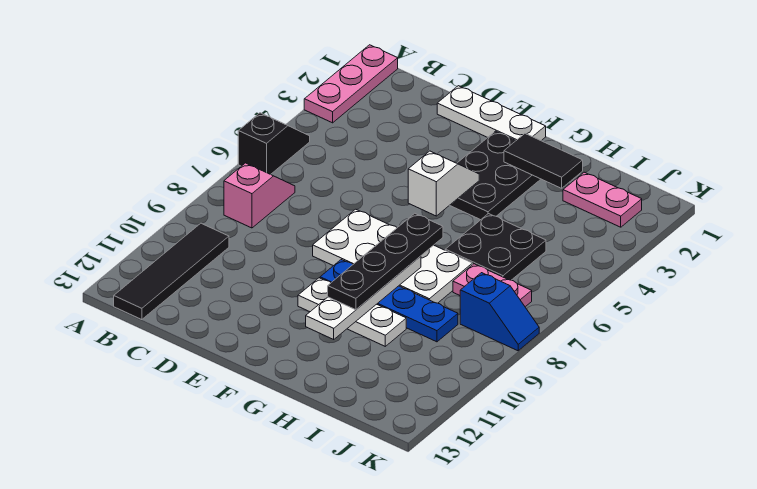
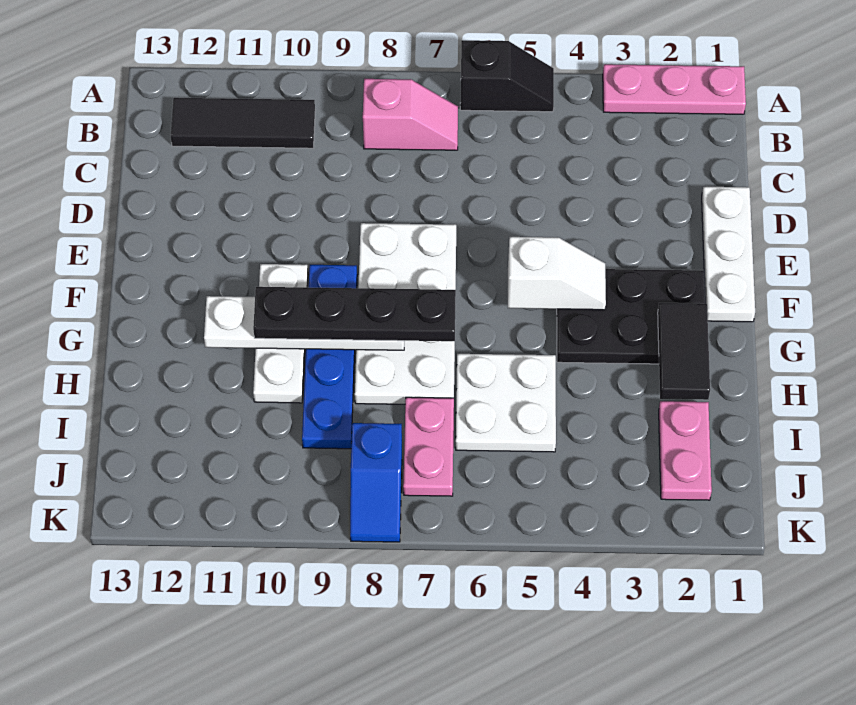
black 1x4 tile [114,223,229,320] -> black 1x3 tile [171,98,315,148]
black 2x2 plate [445,214,546,280] -> white 2x2 plate [456,354,556,452]

